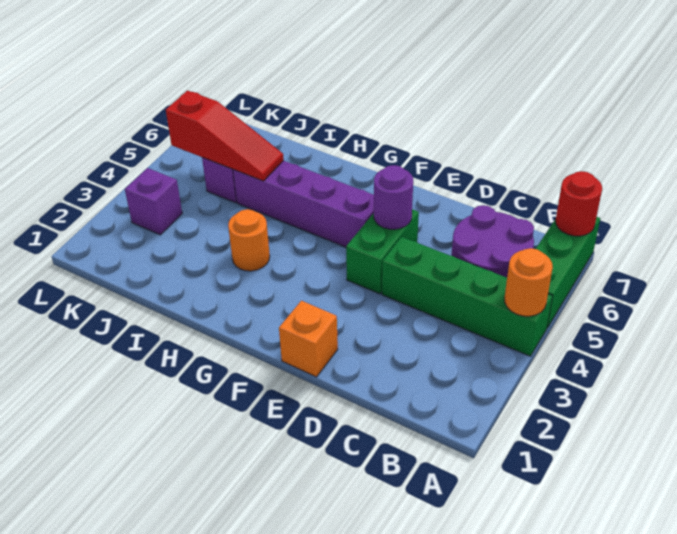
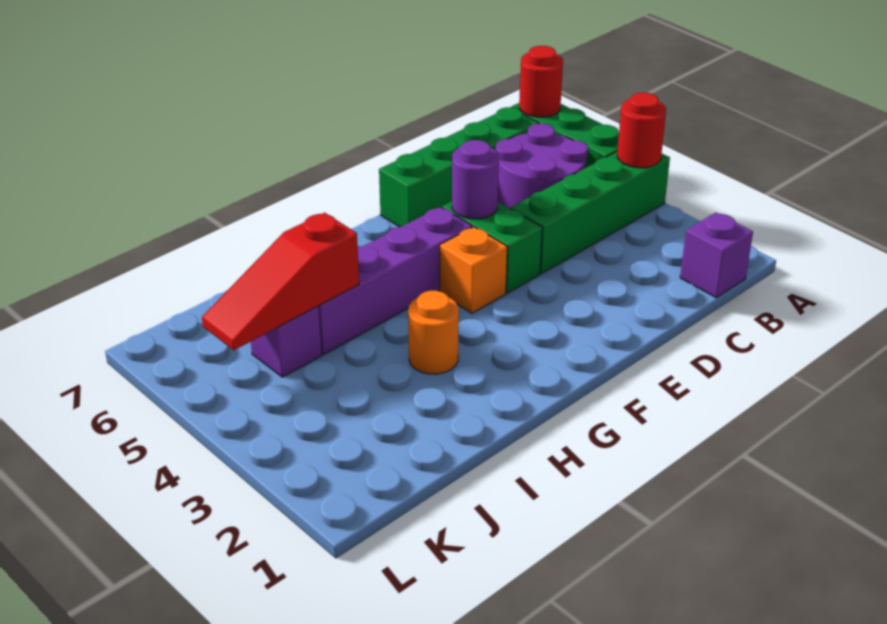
orange 1x1 round brick [505,248,553,316] -> red 1x1 round brick [617,93,666,168]
none -> green 1x4 brick [379,107,539,227]
orange 1x1 brick [279,301,338,377] -> orange 1x1 brick moved to [440,227,507,313]
red 1x3 slope [166,91,284,181] -> red 1x3 slope turned to [202,213,359,350]
purple 1x1 brick [125,168,182,235] -> purple 1x1 brick moved to [680,213,753,298]

